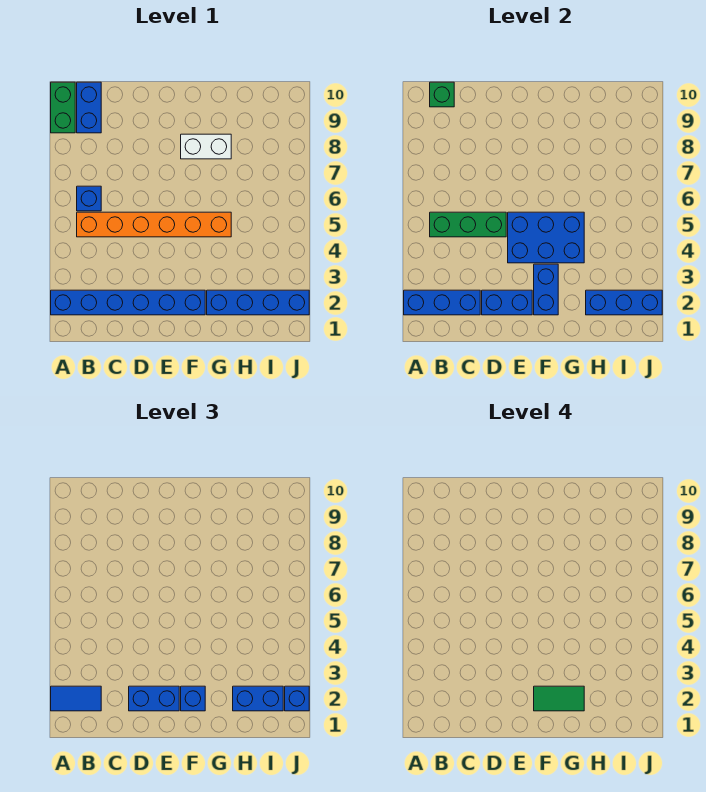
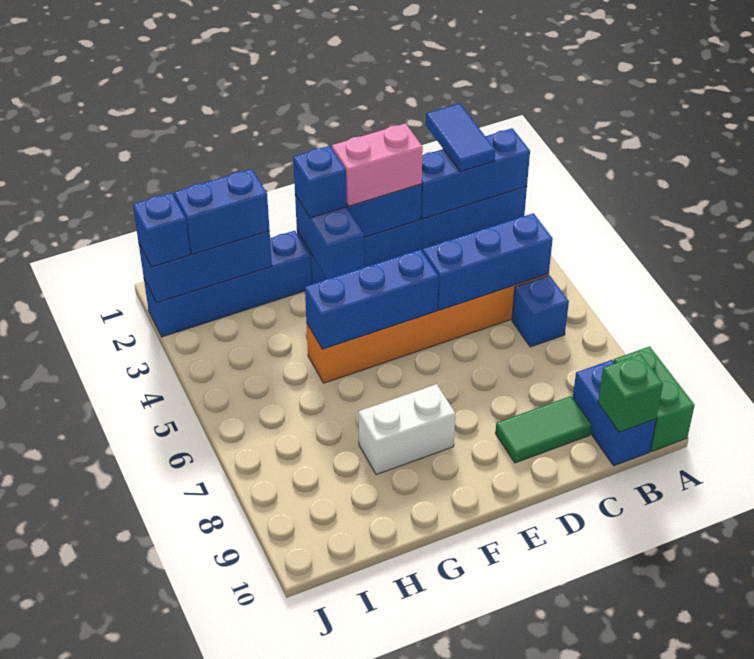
blue 1x2 tile [51,686,101,711] -> blue 1x2 tile turned to [426,103,495,172]
green 1x3 brick [430,212,506,237] -> blue 1x3 brick [423,213,553,310]
blue 1x2 brick [129,686,179,711] -> pink 1x2 brick [332,123,423,206]
blue 2x3 brick [508,212,584,263] -> blue 1x3 brick [305,249,439,349]
green 1x2 tile [534,686,584,711] -> green 1x2 tile moved to [495,396,591,463]

